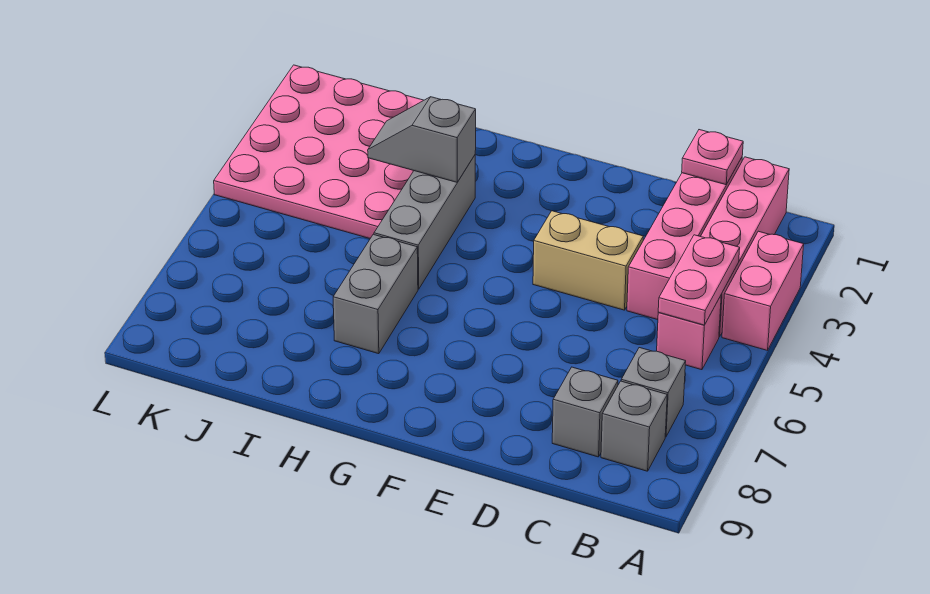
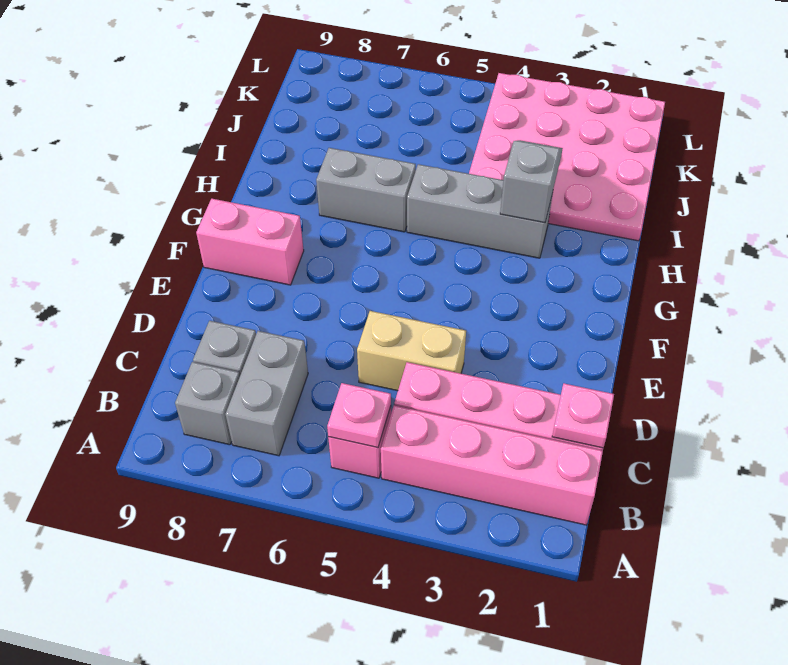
pink 1x2 brick [722,231,804,350] -> pink 1x2 brick moved to [196,199,304,285]
pink 1x2 plate [658,235,740,325] -> pink 1x1 plate [327,383,391,448]
grey 1x1 brick [621,348,686,437] -> grey 1x2 brick [226,331,308,456]
tan 1x2 brick [533,211,643,310] -> tan 1x2 brick turned to [357,311,466,391]

